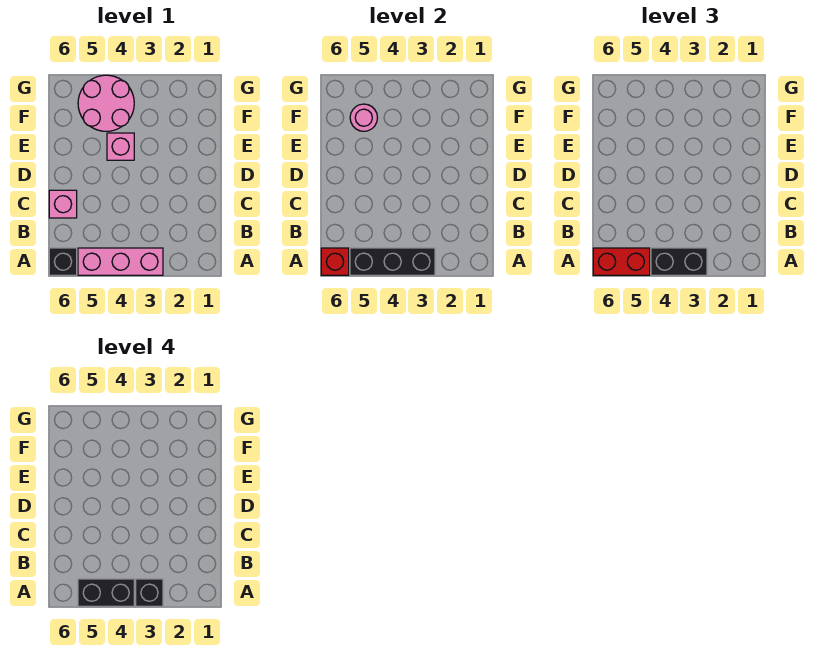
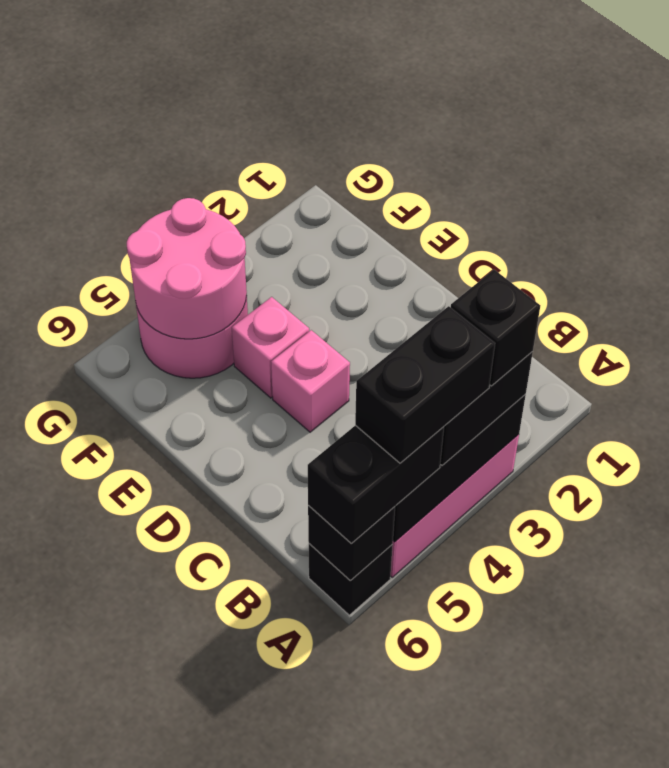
red 1x2 brick [593,248,650,275] -> black 1x2 brick [308,425,444,544]
red 1x1 brick [321,248,349,275] -> black 1x1 brick [308,505,395,581]
pink 1x1 brick [49,190,77,218] -> pink 1x1 brick moved to [271,330,350,432]
pink 1x1 round brick [350,104,377,131] -> pink 2x2 round brick [127,198,247,339]

